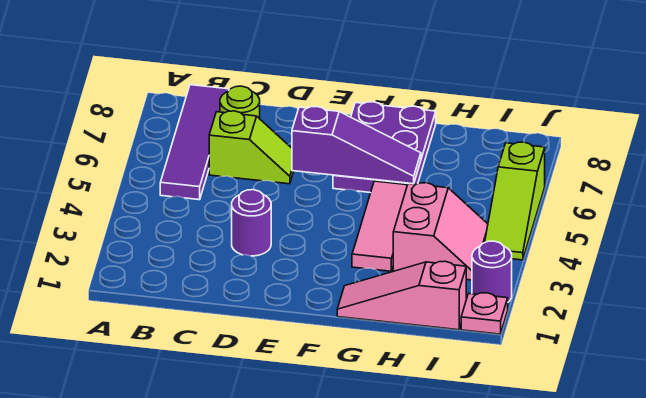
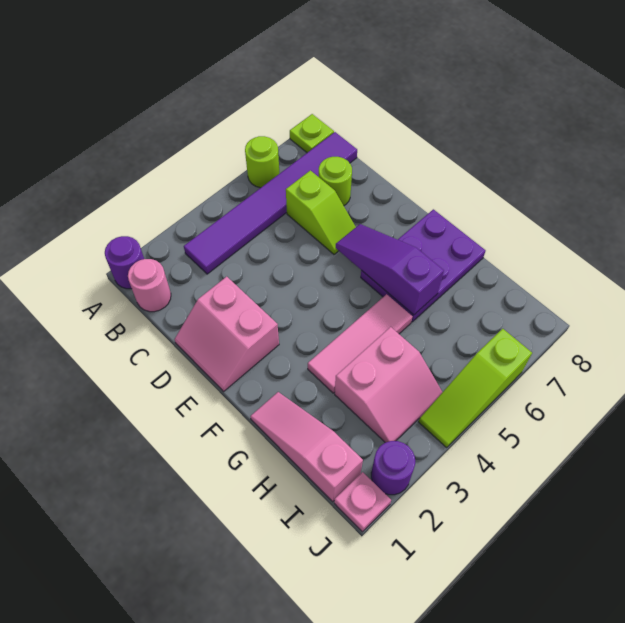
none -> lime 1x1 round brick [245,136,279,188]
none -> lime 1x1 plate [290,114,334,153]
none -> pink 1x1 round brick [128,259,171,312]
purple 1x4 tile [160,85,229,200] -> purple 1x6 tile [184,132,357,274]
none -> pink 2x2 slope [175,277,279,391]
purple 1x1 round brick [232,190,271,256] -> purple 1x1 round brick moved to [105,236,144,289]
purple 1x3 slope [292,107,421,184] -> purple 1x3 slope turned to [336,224,444,315]

